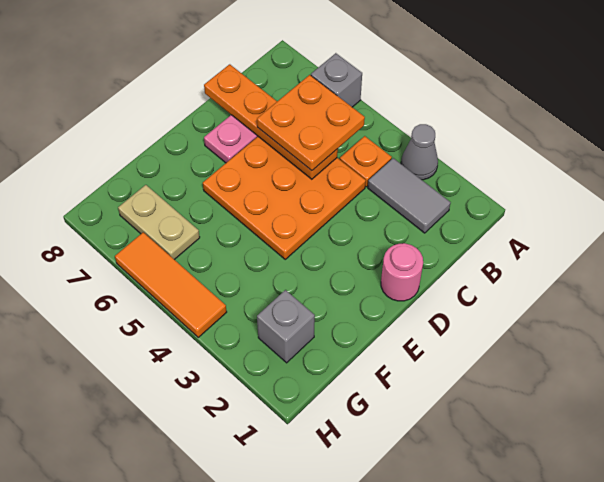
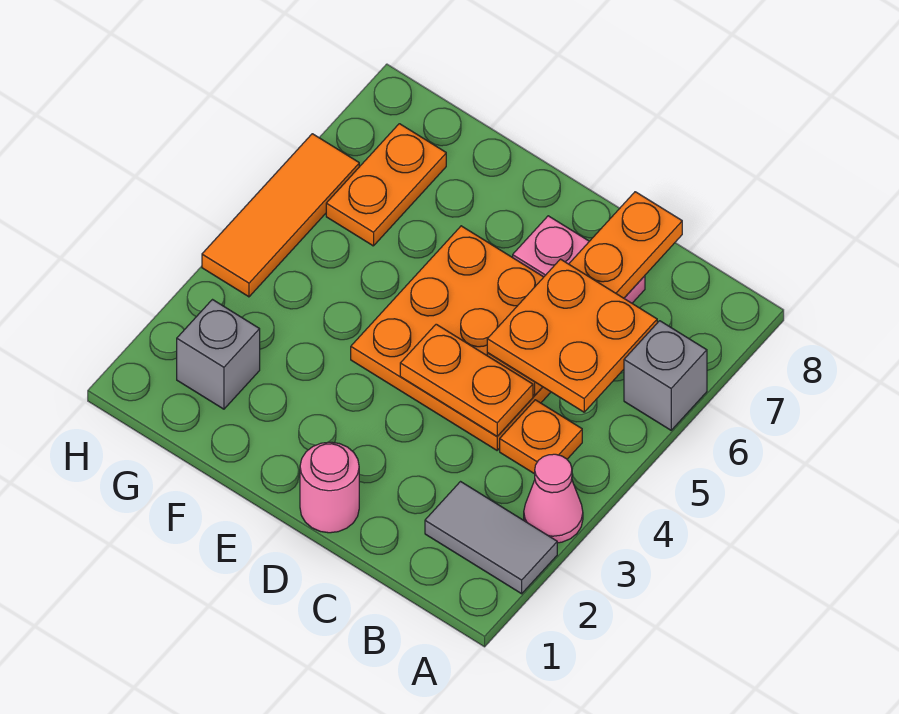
grey 1x1 cone [401,124,438,180] -> pink 1x1 cone [524,454,583,543]
grey 1x2 tile [368,158,451,233] -> grey 1x2 tile turned to [425,482,557,594]
none -> orange 1x2 plate [400,324,533,436]
tan 1x2 plate [118,185,200,260] -> orange 1x2 plate [326,124,446,246]

